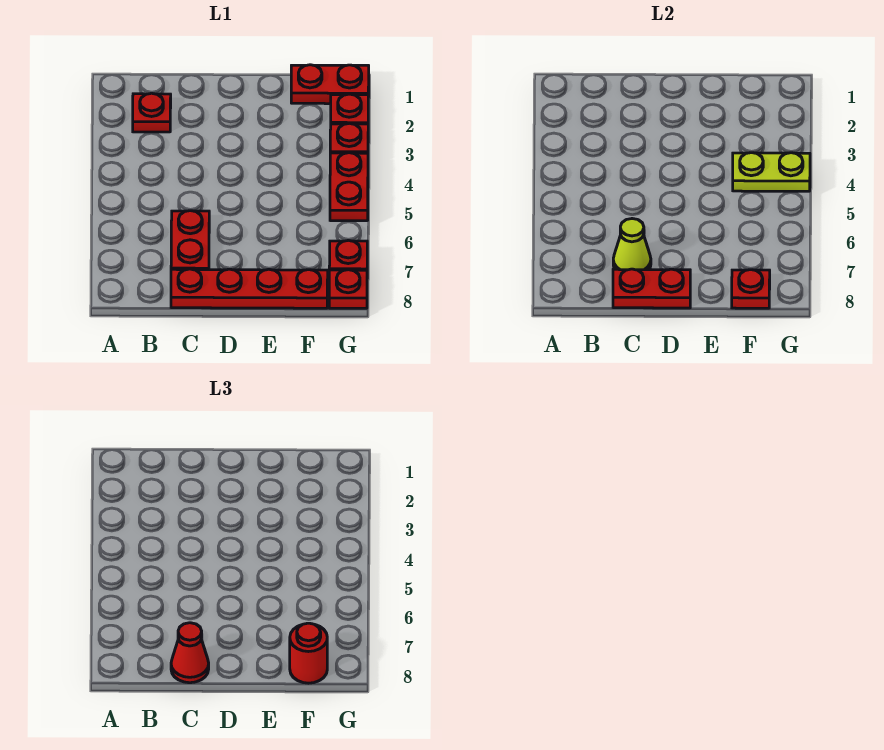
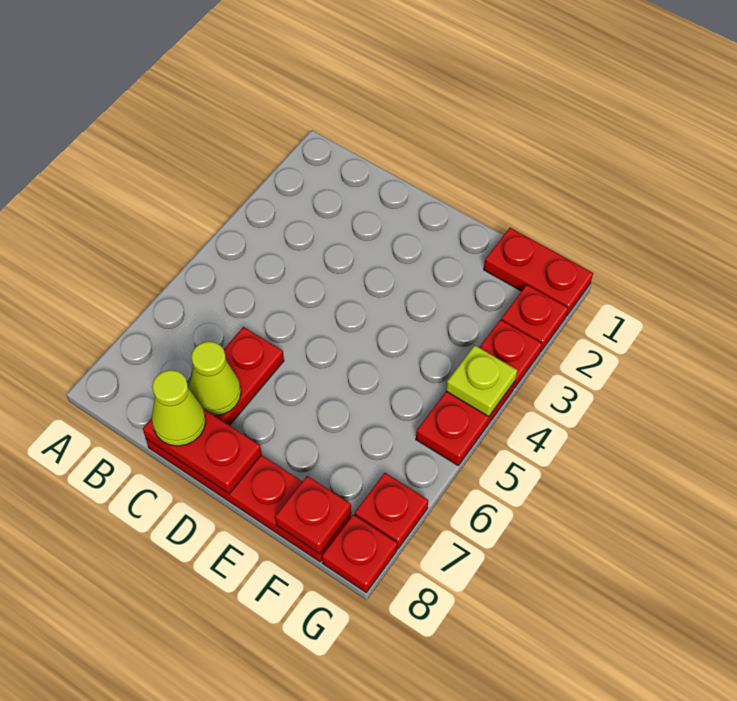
red 1x1 plate [133,93,171,132] -> none
red 1x1 cone [171,623,209,683] -> lime 1x1 cone [152,370,206,446]
lime 1x2 plate [733,153,810,191] -> lime 1x1 plate [446,345,517,417]
red 1x1 round brick [290,623,327,683] -> none

